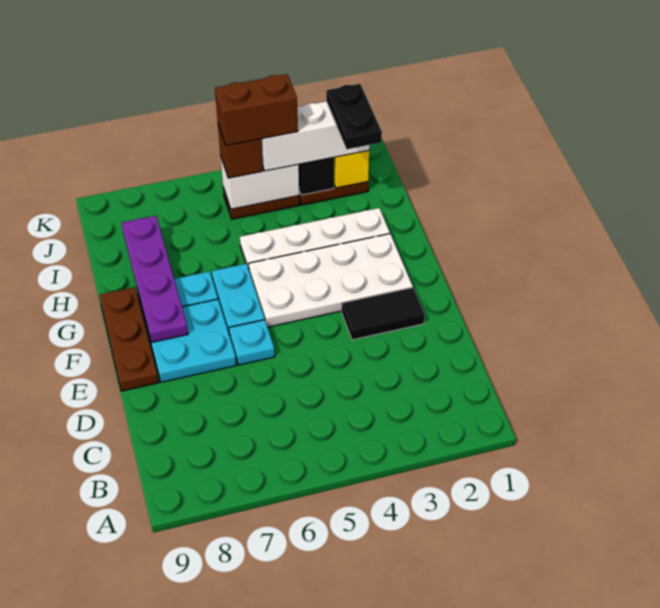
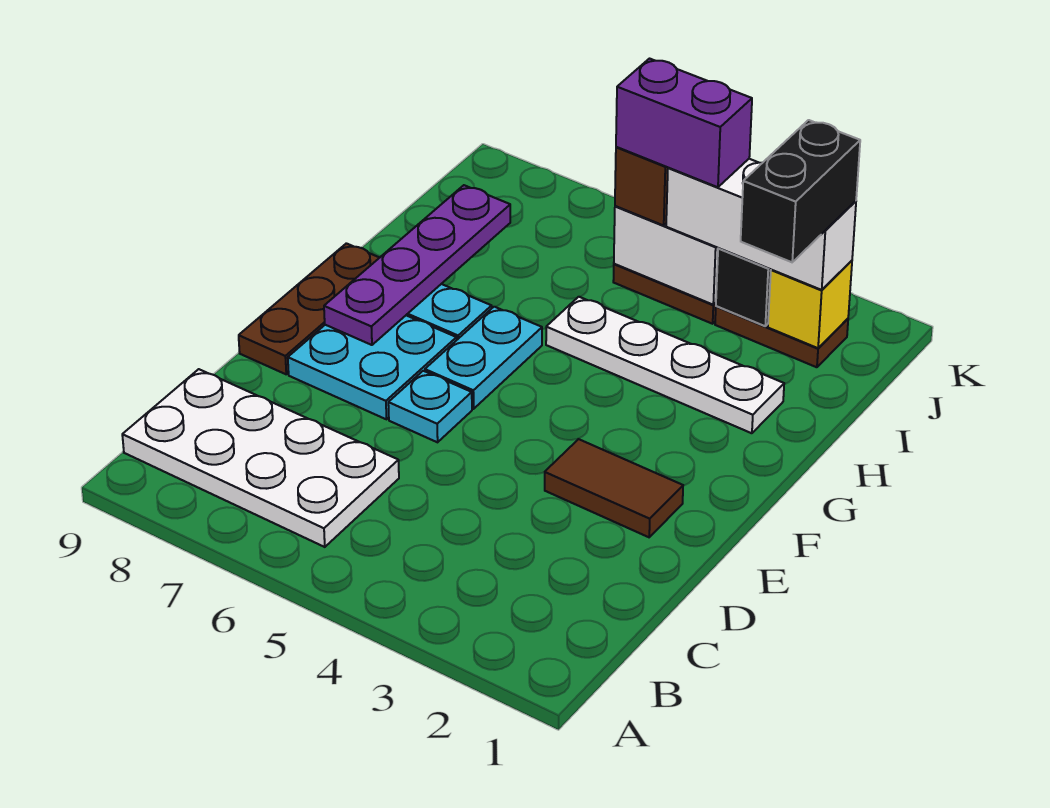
black 1x2 tile [342,288,425,340] -> brown 1x2 tile [545,439,683,537]
white 2x4 plate [248,234,413,327] -> white 2x4 plate moved to [122,369,399,547]
black 1x2 plate [326,84,382,149] -> black 1x2 brick [741,120,860,262]
brown 1x2 brick [215,74,298,146] -> purple 1x2 brick [616,59,752,187]

